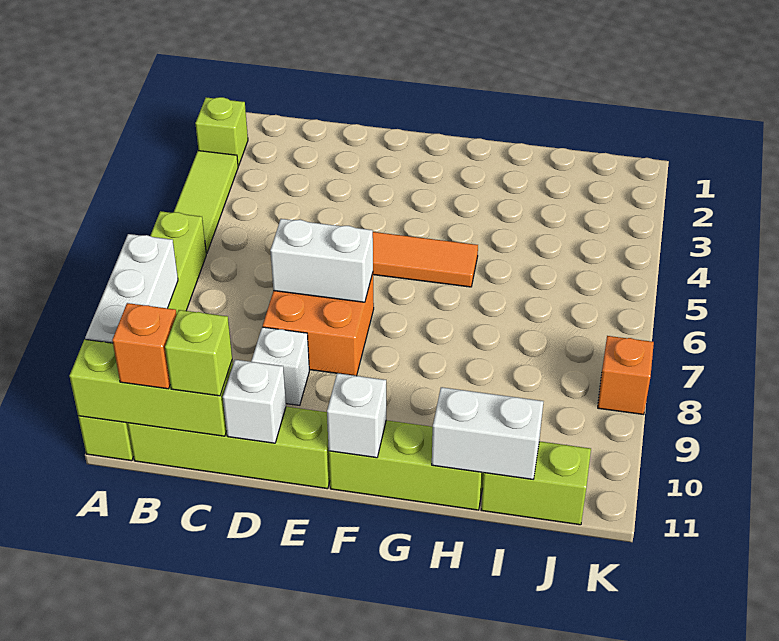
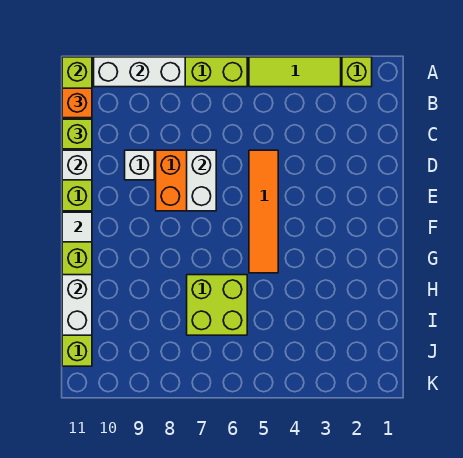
white 1x1 brick [327,373,386,458] -> white 1x1 tile [62,212,92,242]
none -> lime 2x2 brick [187,275,247,335]
orange 1x1 brick [598,336,654,415] -> none

